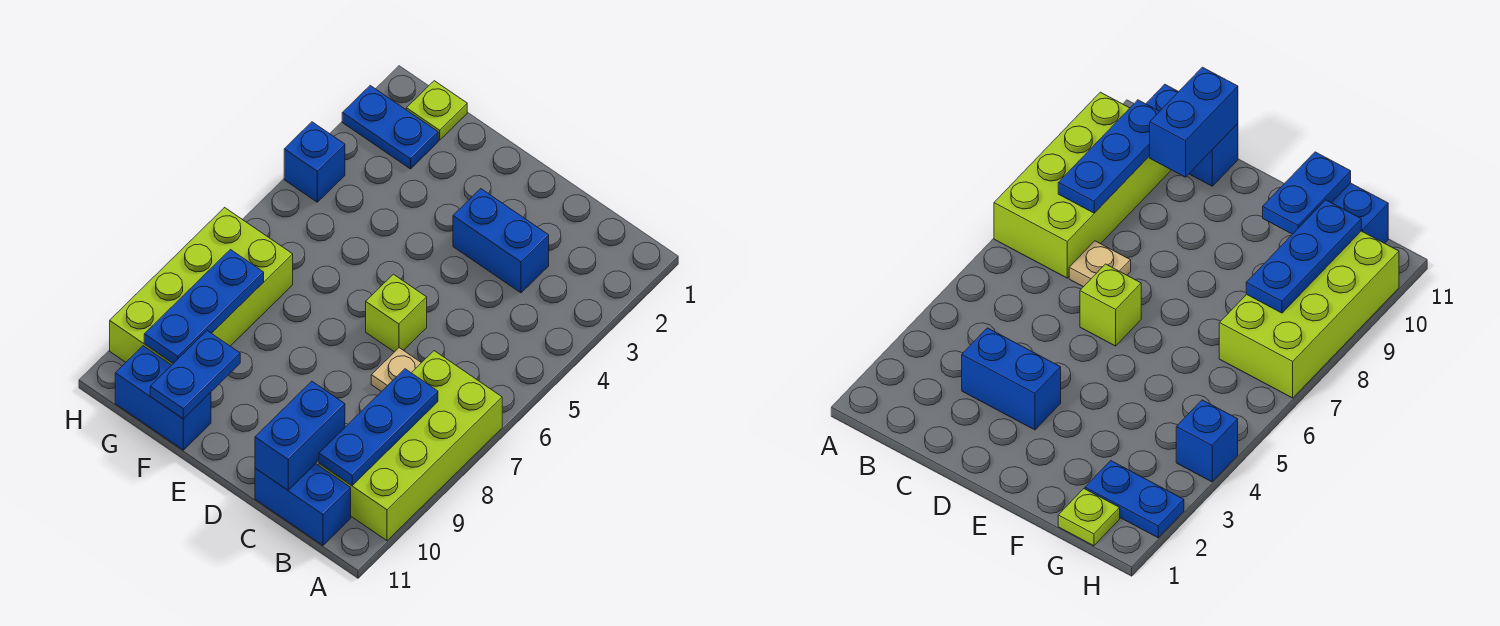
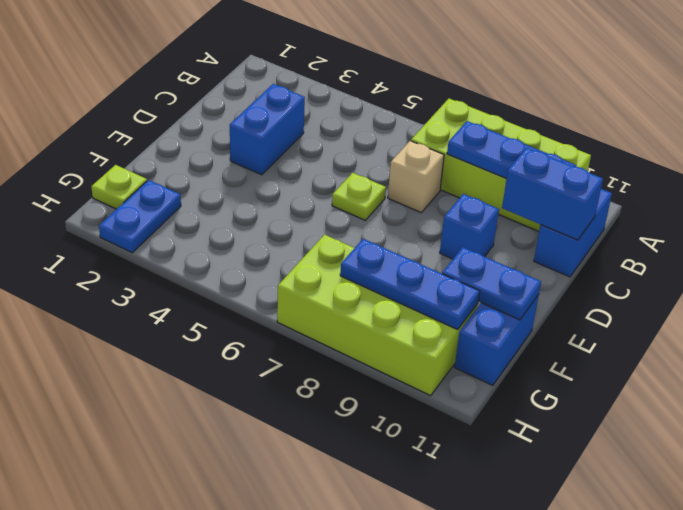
tan 1x1 plate [371,348,421,392] -> tan 1x1 brick [388,141,444,213]
lime 1x1 brick [366,274,427,352] -> lime 1x1 plate [332,173,386,220]
blue 1x1 brick [284,122,345,202] -> blue 1x1 brick moved to [440,194,499,259]

